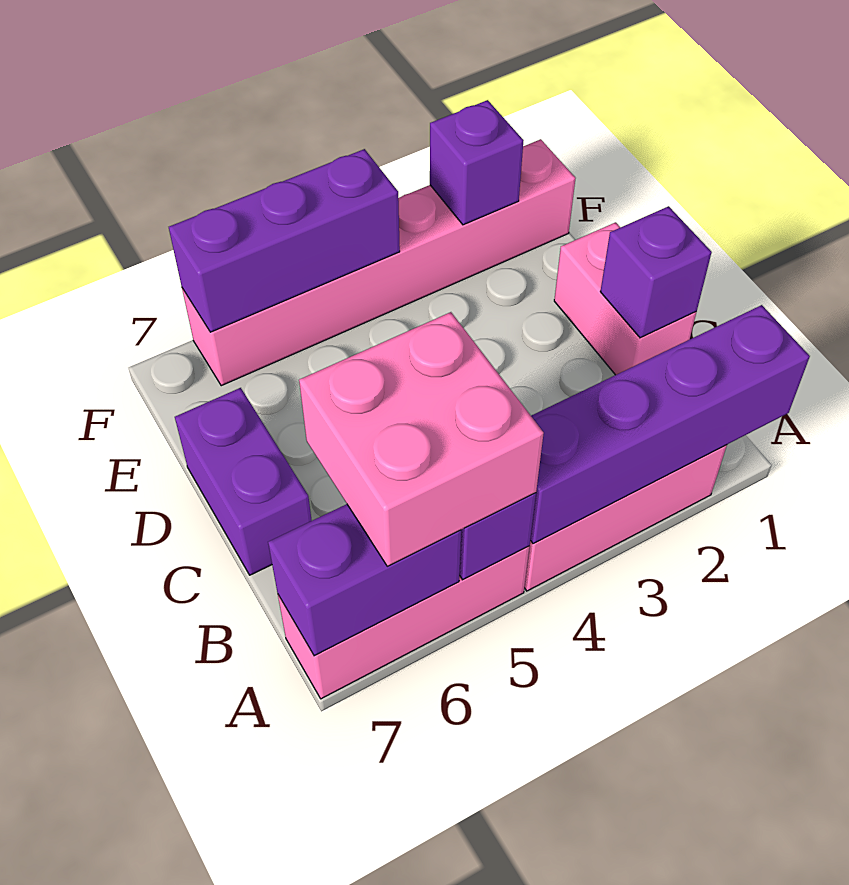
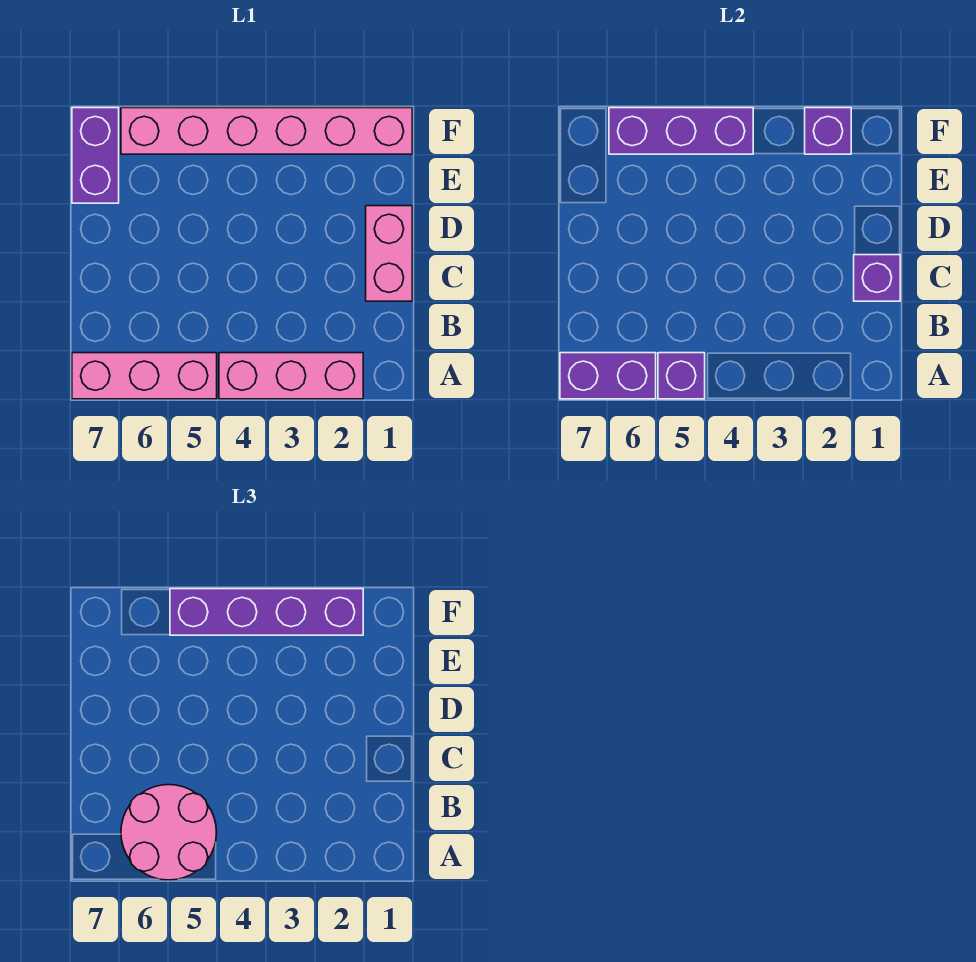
purple 1x4 brick [530,305,810,544] -> purple 1x4 brick moved to [170,589,363,635]
pink 2x2 brick [299,312,544,566] -> pink 2x2 round brick [121,785,217,880]
purple 1x2 brick [175,388,312,575] -> purple 1x2 brick moved to [72,108,119,203]

